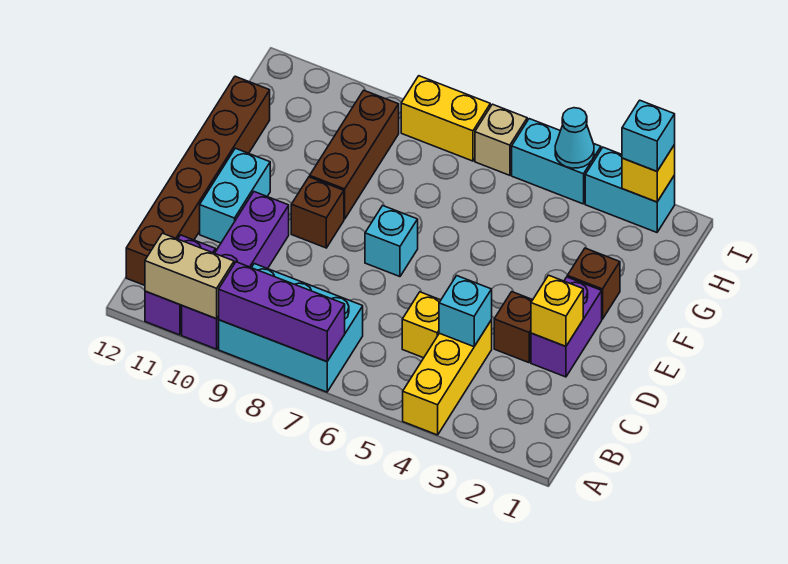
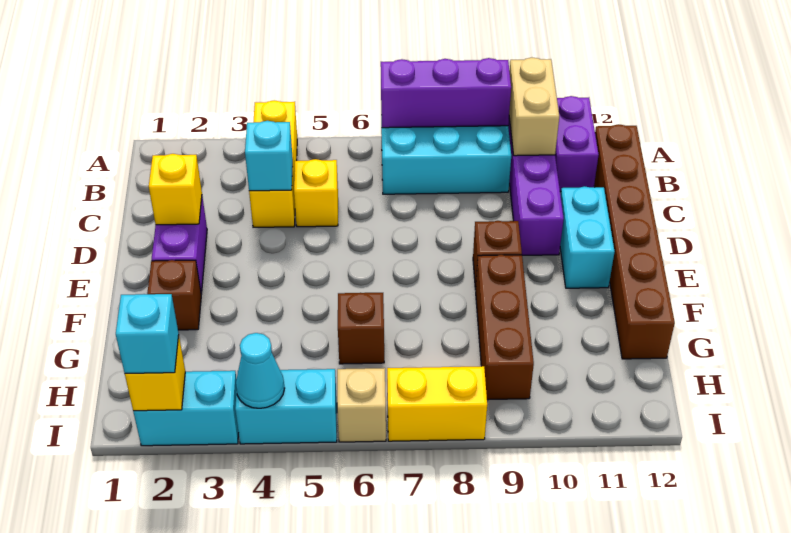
tan 1x2 brick [145,233,234,319] -> tan 1x2 brick turned to [509,58,559,156]
brown 1x1 brick [494,292,532,363] -> brown 1x1 brick moved to [338,293,384,364]
cyan 1x1 brick [365,206,418,277] -> none

